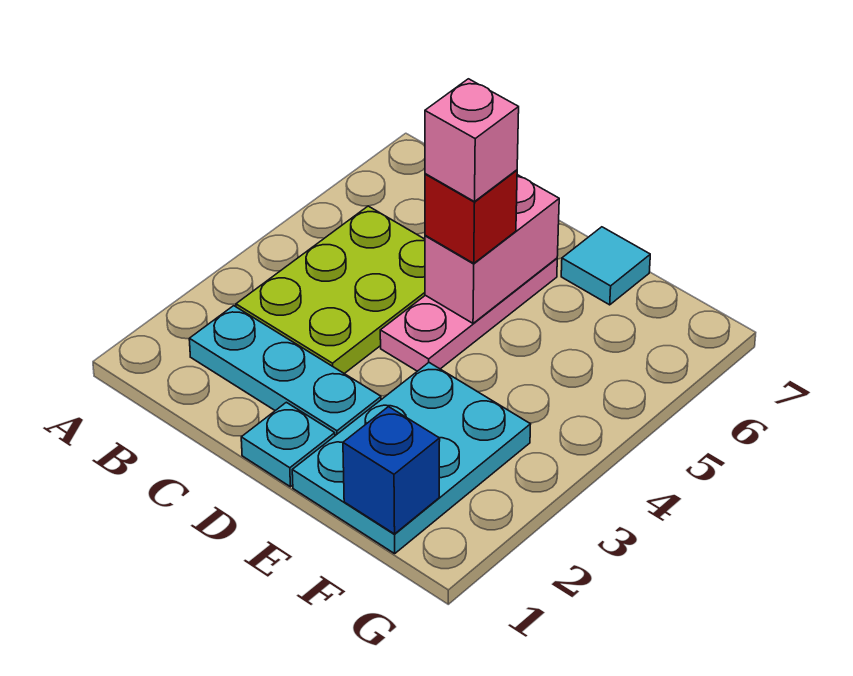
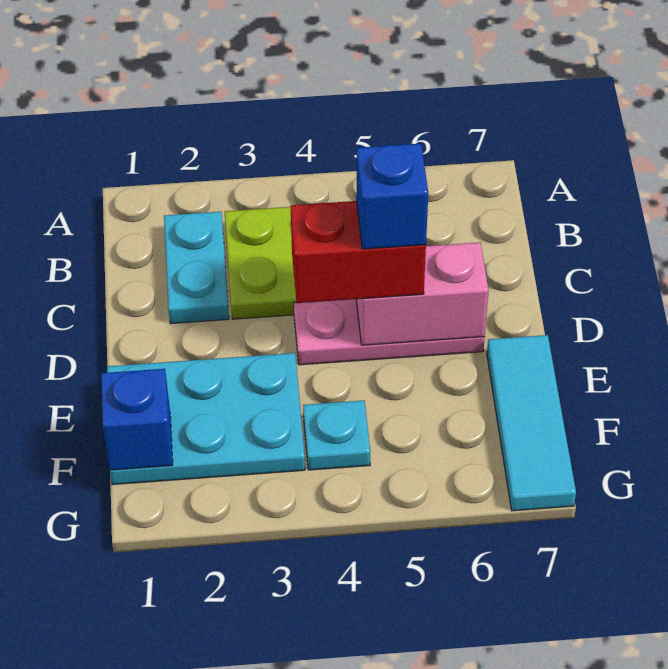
cyan 1x3 plate [189,306,381,436] -> cyan 1x2 plate [164,212,229,324]
cyan 1x1 plate [241,402,335,487] -> cyan 1x1 plate moved to [303,400,370,470]
red 1x1 brick [425,170,517,263] -> red 1x2 brick [291,201,426,303]
pink 1x1 brick [425,79,519,202] -> blue 1x1 brick [356,144,428,249]
cyan 1x1 tile [561,227,650,305] -> cyan 1x3 tile [487,335,576,511]

